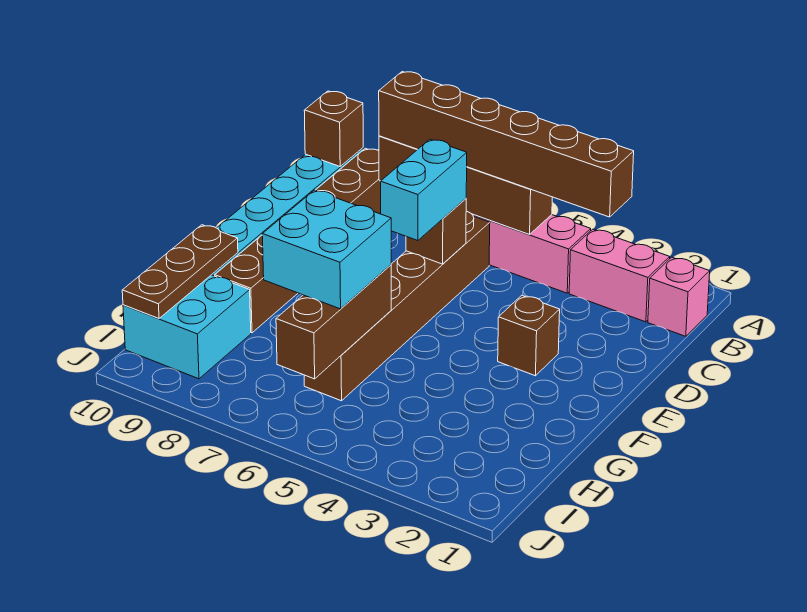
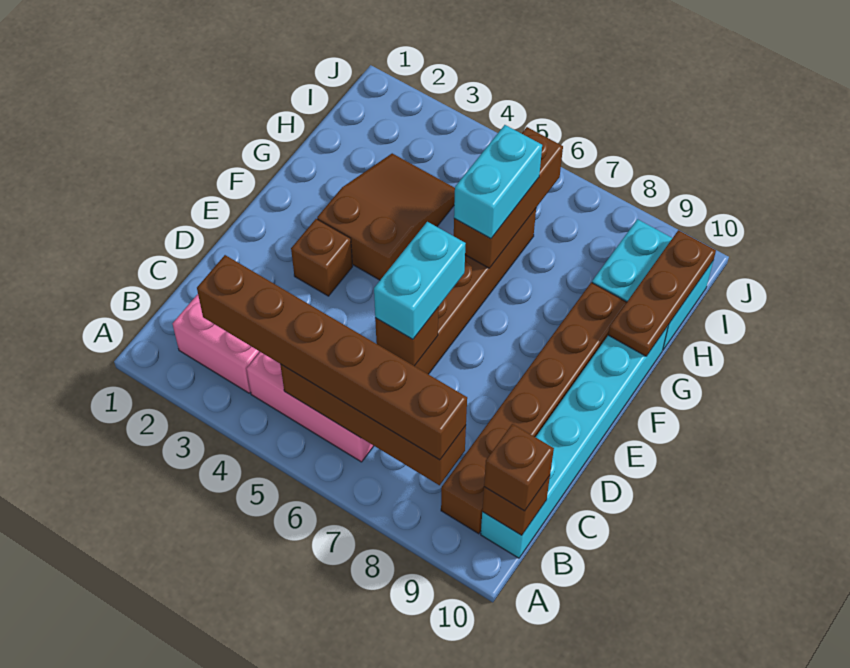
pink 1x1 brick [648,257,710,336] -> none
none -> brown 1x1 brick [484,424,554,511]
none -> brown 2x3 slope [317,153,455,280]
cyan 2x2 brick [262,190,391,309] -> cyan 1x2 brick [454,125,542,239]

